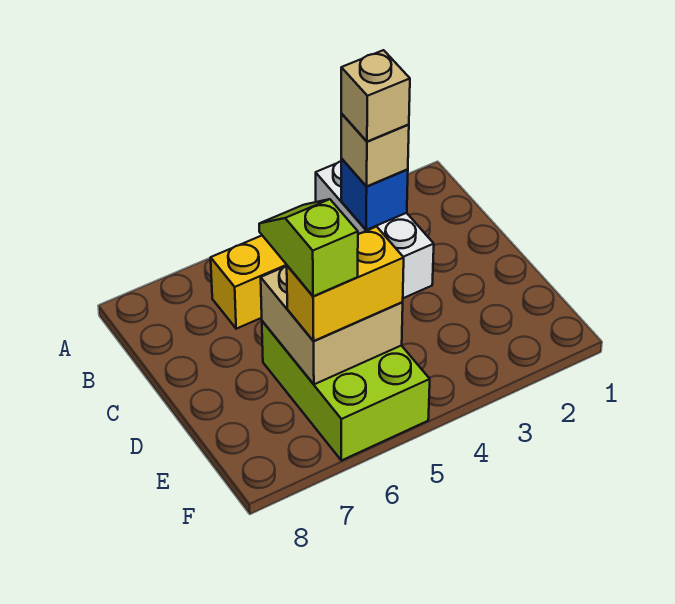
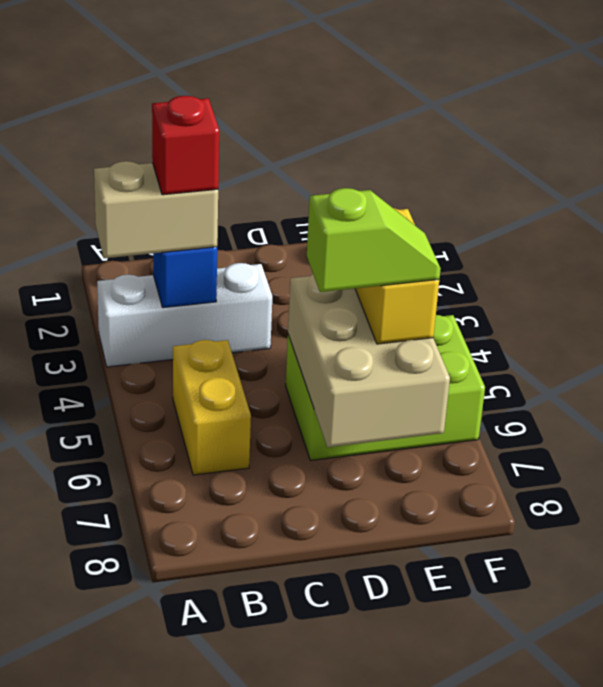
tan 1x1 brick [341,114,409,186] -> tan 1x2 brick [94,161,218,258]
tan 1x1 brick [341,50,410,142] -> red 1x1 brick [152,96,219,195]
tan 2x2 brick [261,266,403,384] -> tan 2x3 brick [288,274,450,447]
lime 1x2 slope [259,199,358,297] -> lime 1x2 slope turned to [307,188,441,292]

